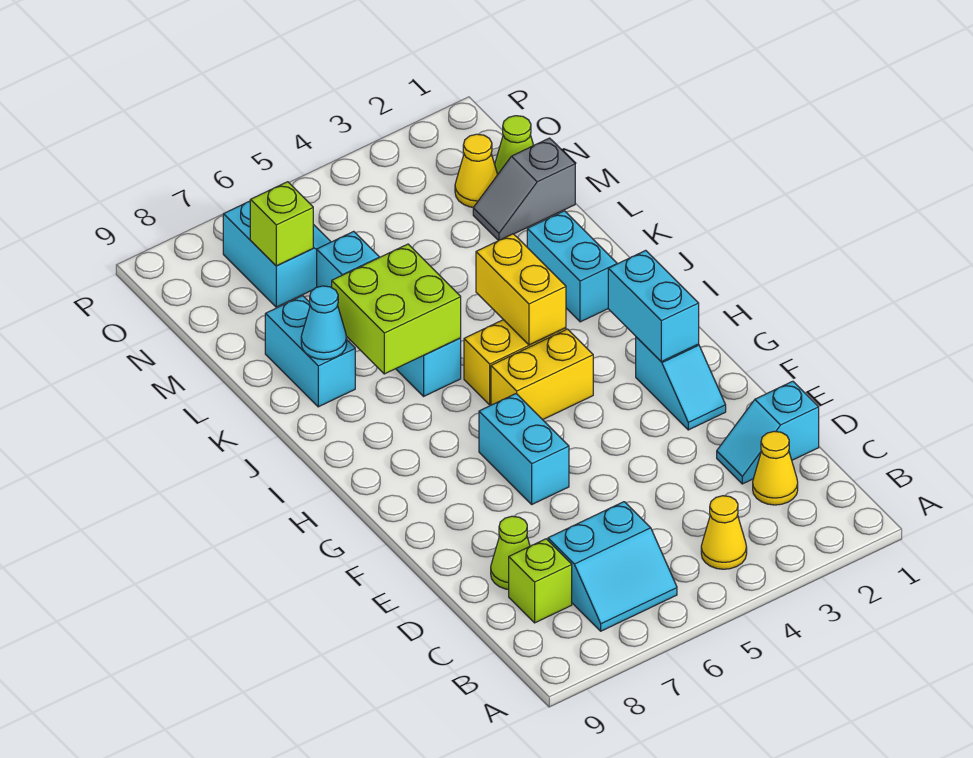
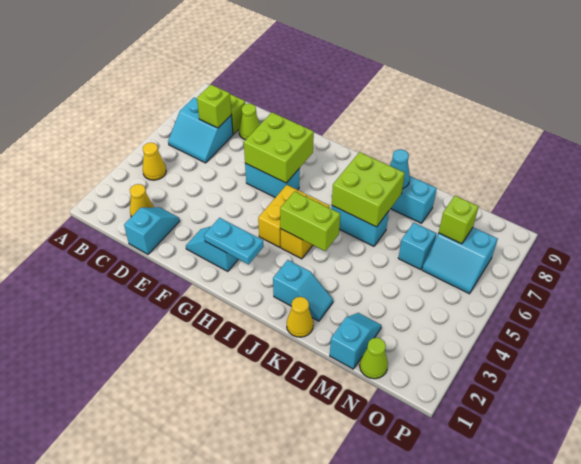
cyan 2x2 slope [548,502,677,631] -> cyan 2x2 slope turned to [168,98,233,163]
none -> lime 1x1 brick [197,85,231,128]
none -> lime 2x2 brick [243,112,314,183]
cyan 1x2 brick [608,250,699,362] -> cyan 1x2 plate [204,218,264,264]
yellow 1x2 brick [476,234,566,345] -> lime 1x2 brick [280,191,340,251]
cyan 1x2 brick [527,211,617,322] -> cyan 1x2 slope [273,260,333,321]
grey 1x2 slope [473,138,575,241] -> cyan 1x2 slope [330,313,382,369]
yellow 1x1 cone [455,134,498,207] -> yellow 1x1 cone moved to [287,297,313,337]

